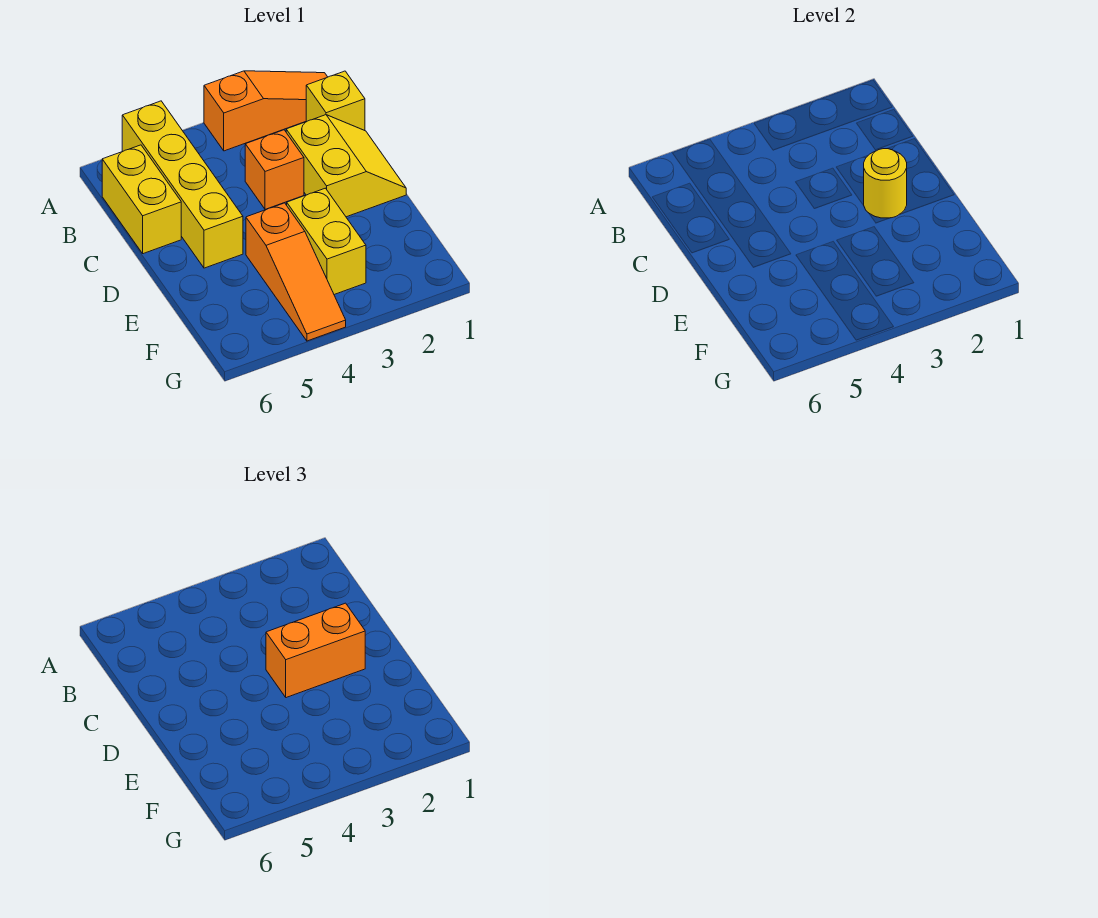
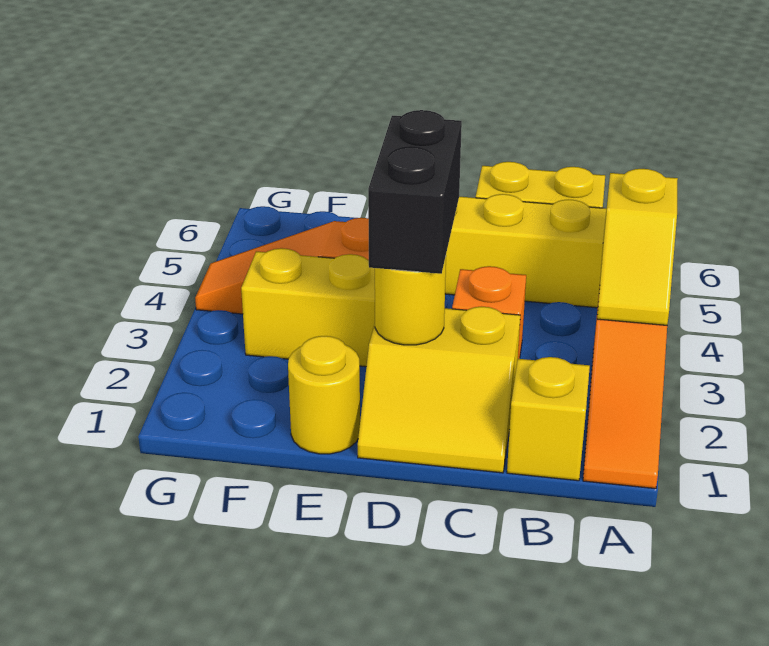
none -> yellow 1x2 slope [597,169,678,325]
orange 1x2 brick [266,603,365,698] -> black 1x2 brick [368,110,462,274]
none -> yellow 1x1 round brick [288,336,360,454]

